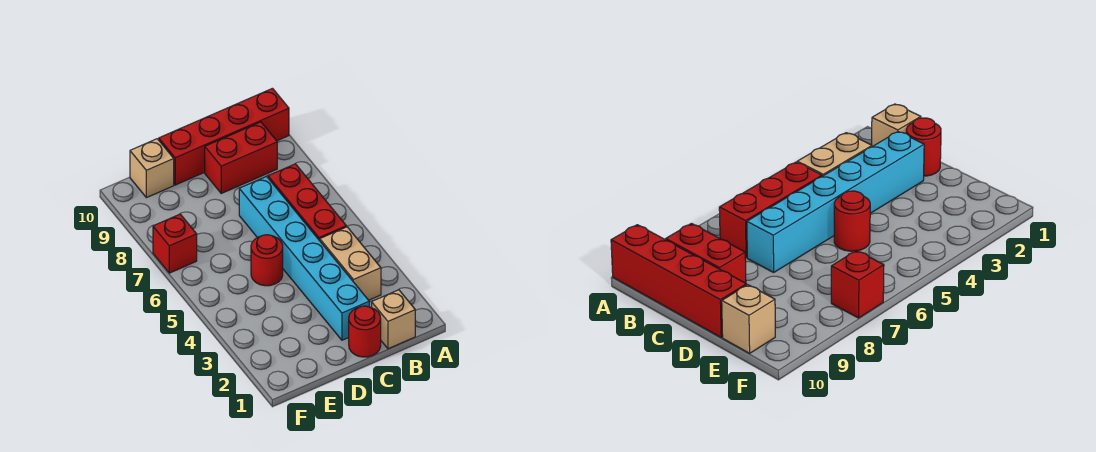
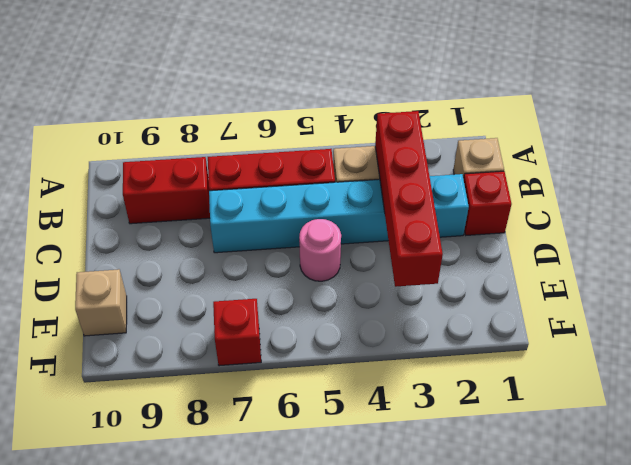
red 1x4 brick [159,88,289,185] -> red 1x4 brick moved to [375,111,443,287]
red 1x2 brick [205,122,277,193] -> red 1x2 brick turned to [123,157,210,224]
red 1x1 round brick [349,306,381,357] -> red 1x1 brick [464,171,512,235]
red 1x1 round brick [251,235,283,286] -> pink 1x1 round brick [299,219,341,281]

